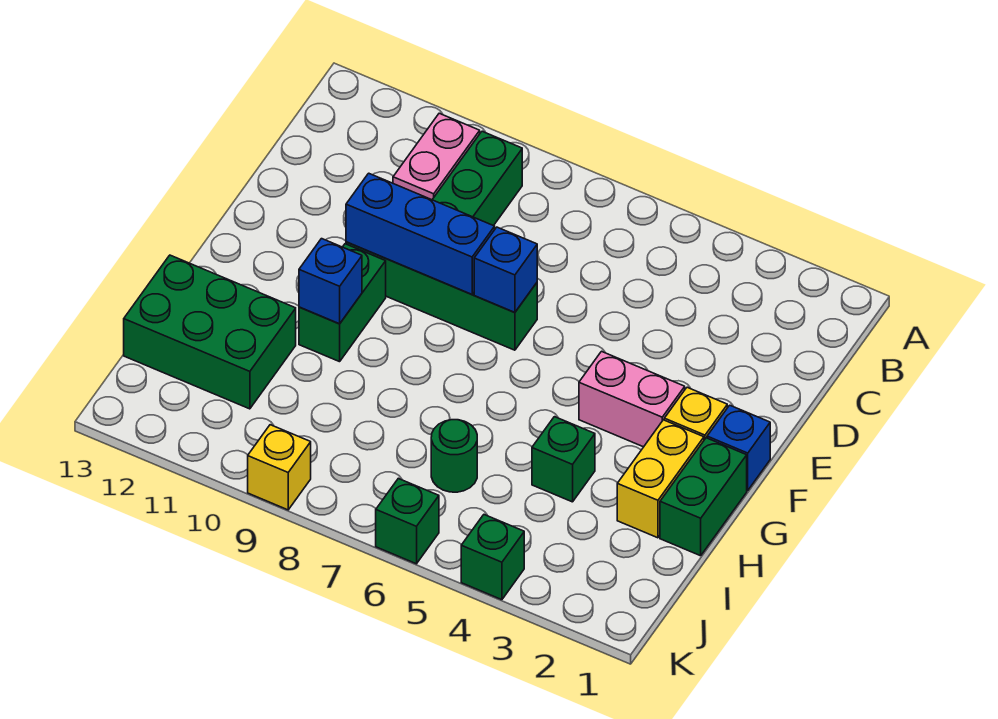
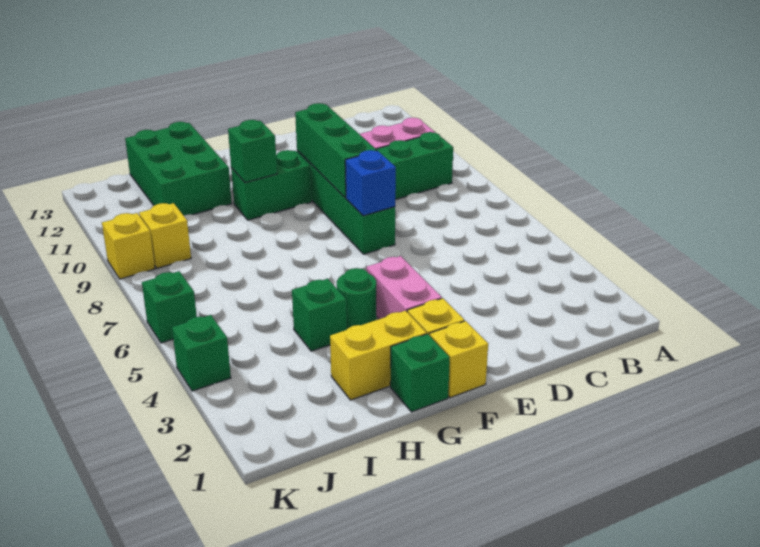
blue 1x3 brick [346,173,495,294] -> green 1x3 brick [295,103,377,198]
blue 1x1 brick [707,405,770,490] -> yellow 1x1 brick [430,321,488,398]
green 1x2 brick [660,438,747,556] -> green 1x1 brick [390,334,450,412]
blue 1x1 brick [299,239,362,324] -> green 1x1 brick [228,120,277,183]
green 1x1 round brick [431,420,477,492] -> green 1x1 round brick moved to [337,268,376,329]
none -> yellow 1x1 brick [139,203,191,268]

